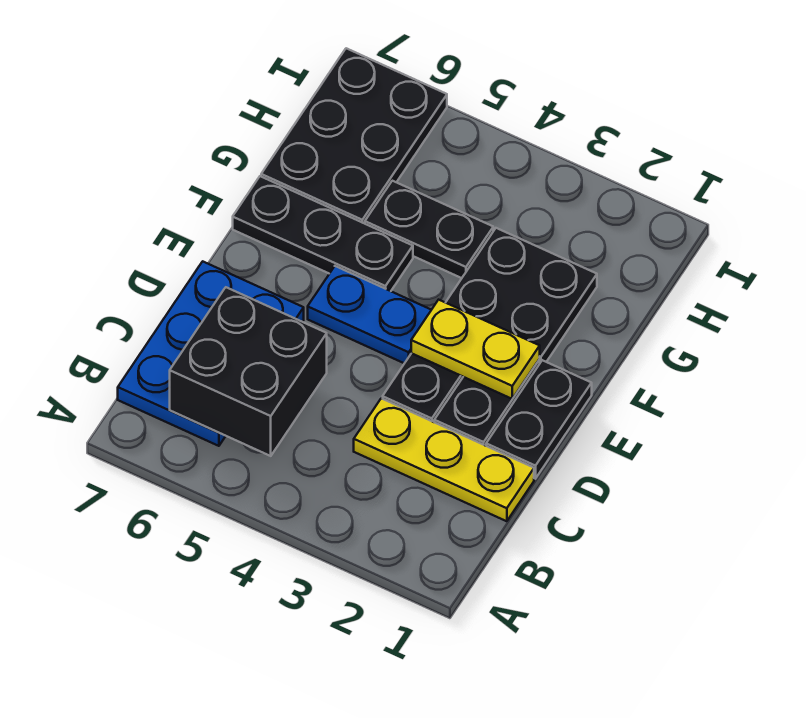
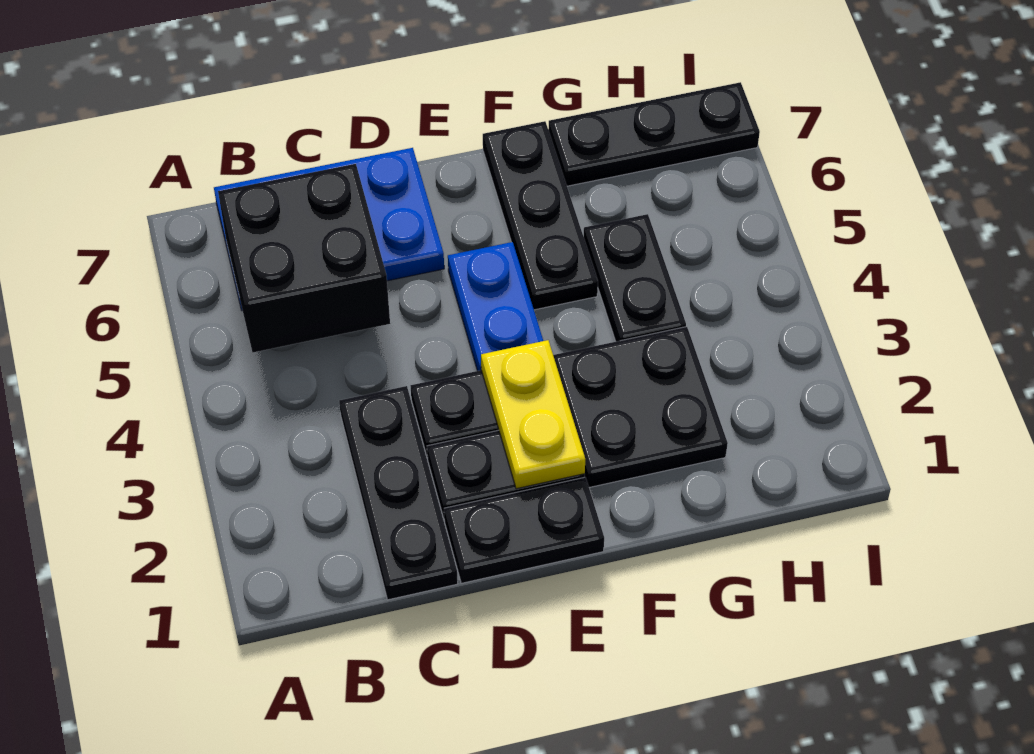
yellow 1x3 plate [354,398,534,521] -> black 1x3 plate [339,386,458,600]
black 2x3 plate [261,48,447,224] -> black 1x3 plate [548,82,760,186]

